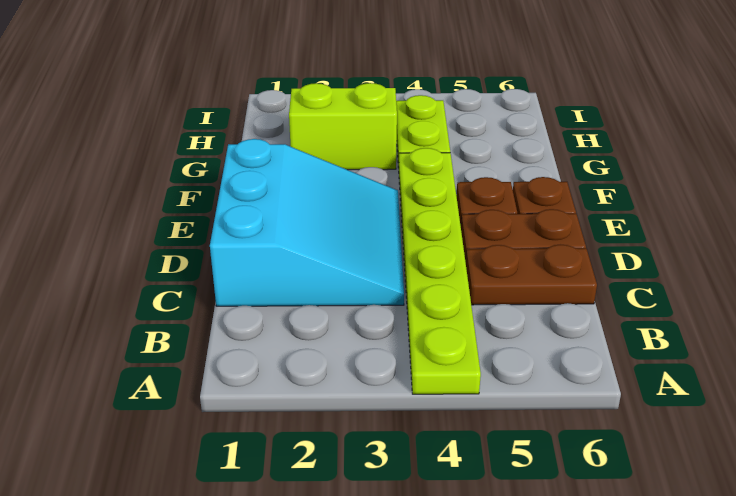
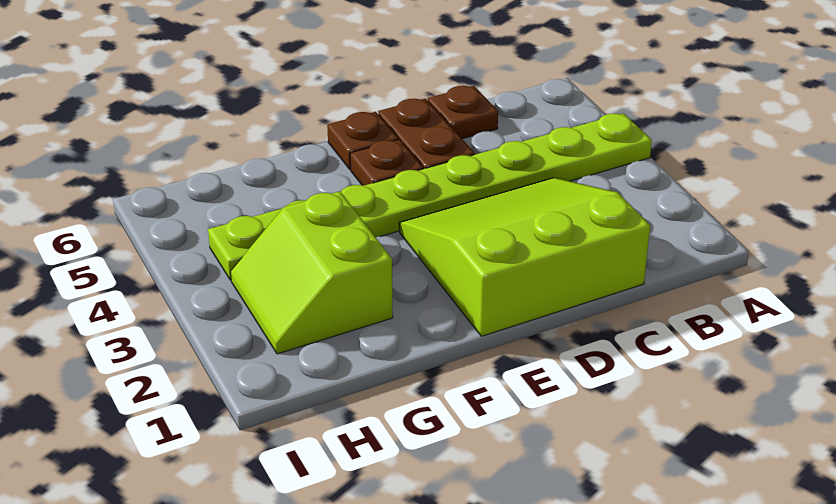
cyan 3x3 slope [210,139,404,306] -> lime 3x3 slope [399,178,650,336]
brown 1x2 plate [466,245,597,305] -> brown 1x1 plate [428,86,498,139]

